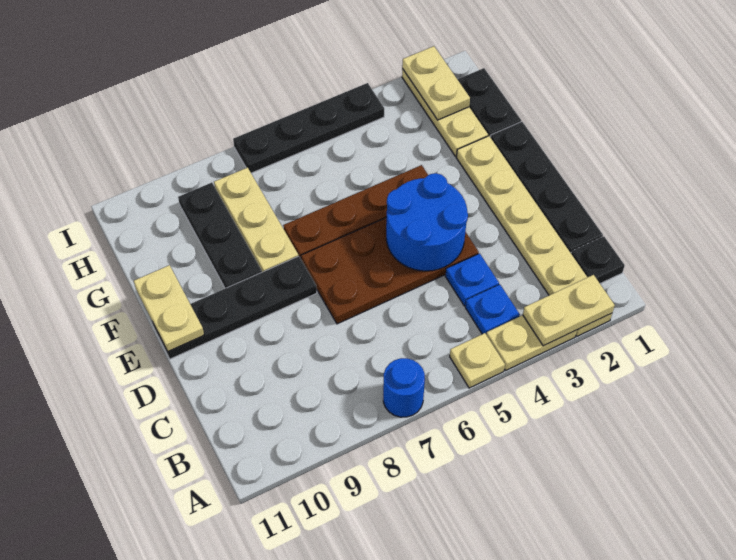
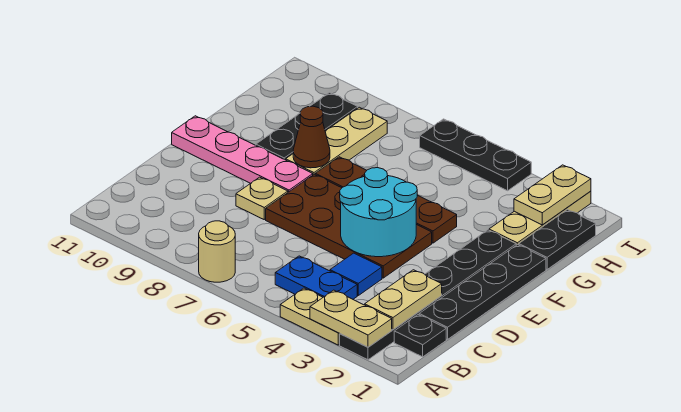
tan 1x6 plate [457,136,612,336] -> black 1x6 plate [340,230,516,360]
tan 1x1 plate [450,333,505,388] -> tan 1x1 plate moved to [236,177,288,219]
blue 1x1 round brick [383,358,425,417] -> tan 1x1 round brick [199,221,235,282]
blue 1x1 plate [465,285,520,334] -> blue 1x2 plate [275,256,357,299]
blue 1x1 plate [445,253,499,306] -> blue 1x1 tile [330,253,382,295]
blue 2x2 round brick [386,173,468,271] -> cyan 2x2 round brick [340,168,417,257]
black 1x4 plate [152,256,317,359] -> pink 1x4 plate [172,116,313,192]
tan 1x2 plate [134,265,204,351] -> tan 1x2 plate moved to [365,270,442,330]
none -> brown 1x1 cone [293,106,330,168]
black 1x4 plate [233,83,384,173] -> black 1x3 plate [420,119,531,191]

